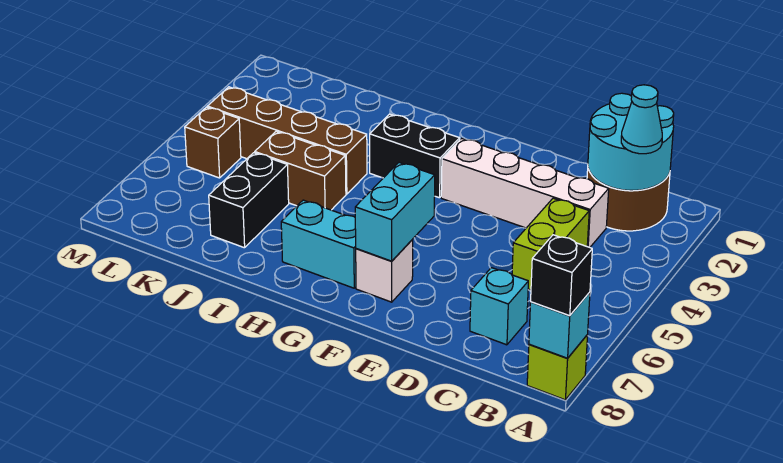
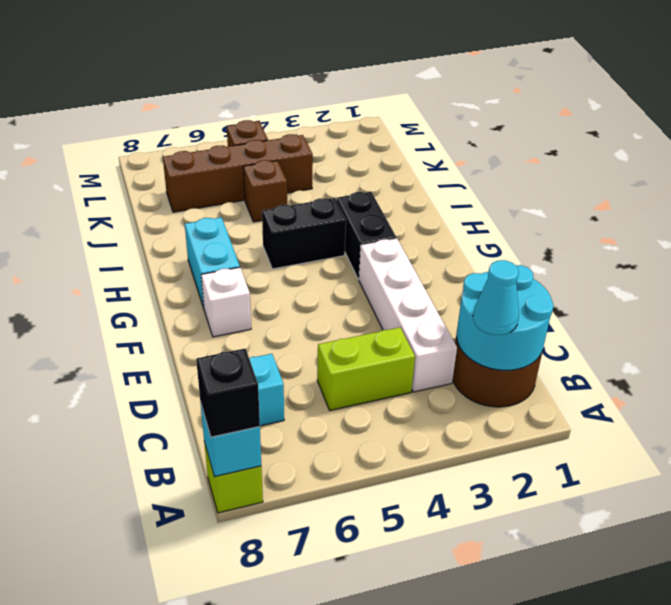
cyan 1x2 brick [355,163,435,261] -> none
brown 1x4 brick [207,87,367,194] -> brown 1x4 brick turned to [163,134,313,212]
brown 1x2 brick [255,132,346,210] -> brown 1x1 brick [243,160,287,222]
black 1x2 brick [209,153,289,248] -> black 1x2 brick moved to [262,198,346,269]

